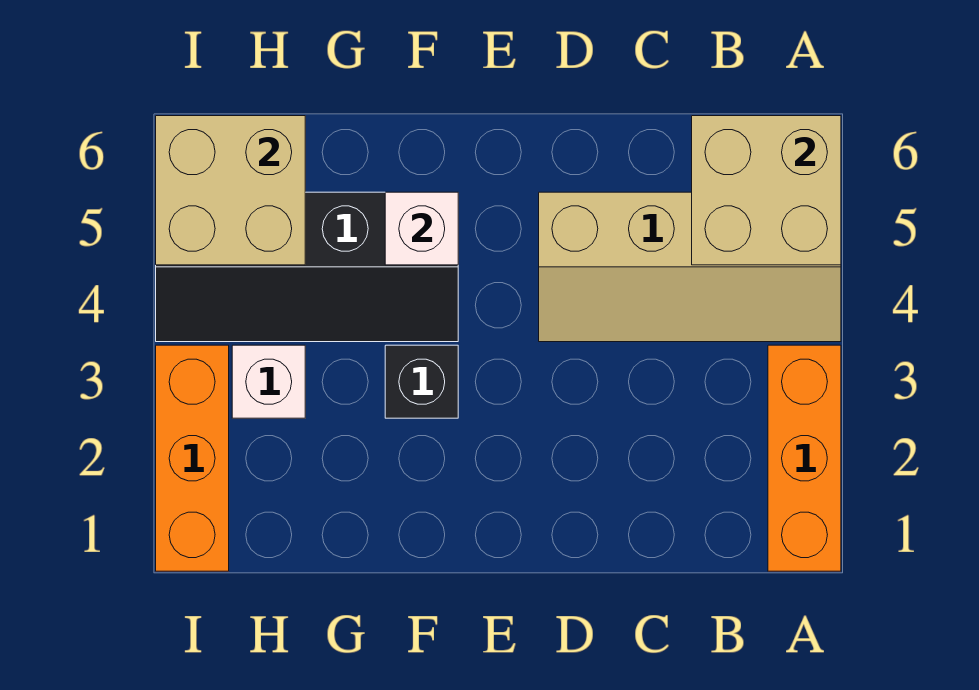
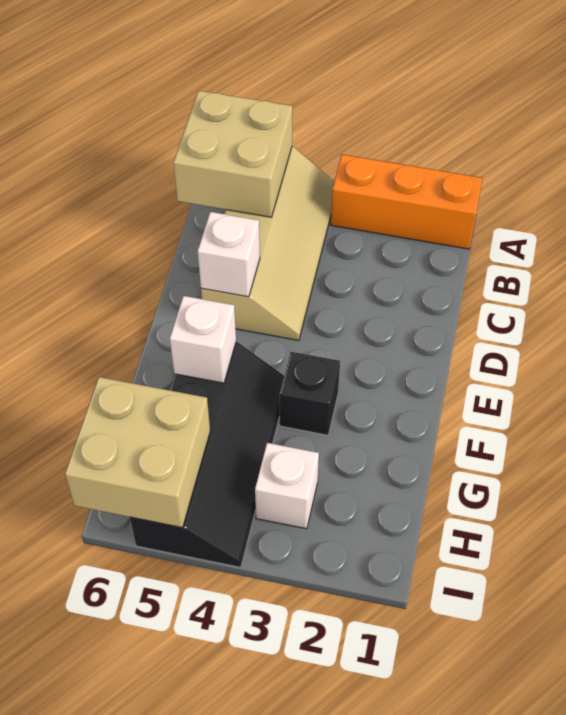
none -> white 1x1 brick [198,212,260,297]
orange 1x3 brick [156,345,229,571] -> none

